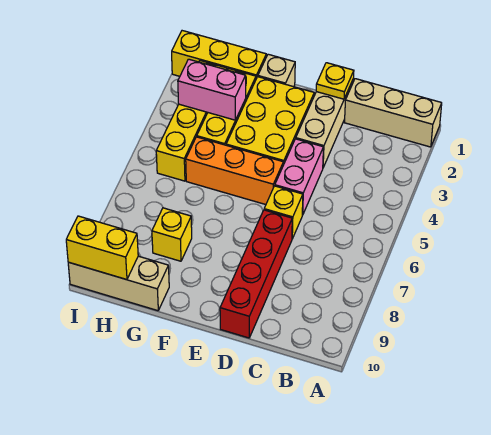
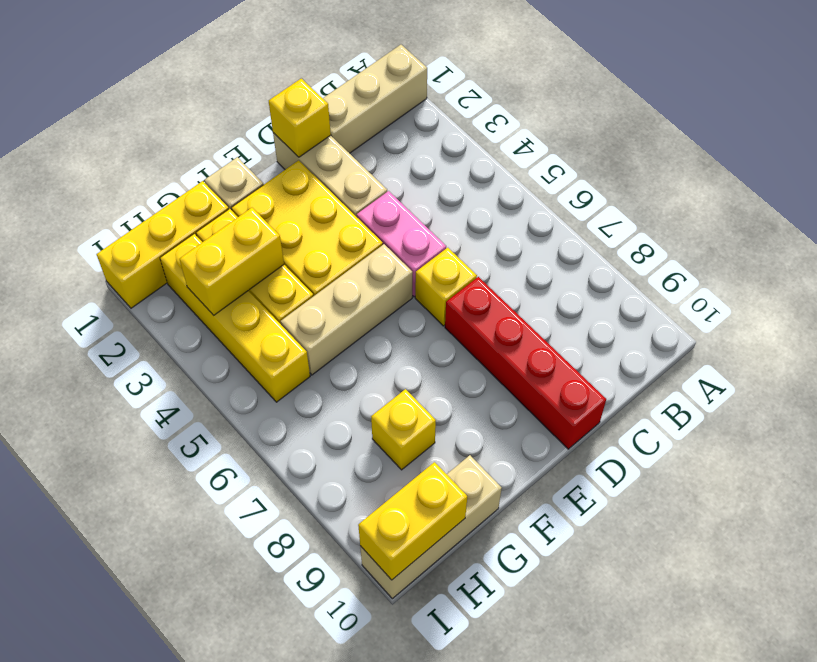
yellow 1x1 plate [316,63,354,99] -> yellow 1x1 brick [269,79,331,157]
orange 1x3 brick [186,137,283,205] -> tan 1x3 brick [281,244,413,375]
pink 1x2 brick [178,59,246,120] -> yellow 1x2 brick [180,208,284,315]

